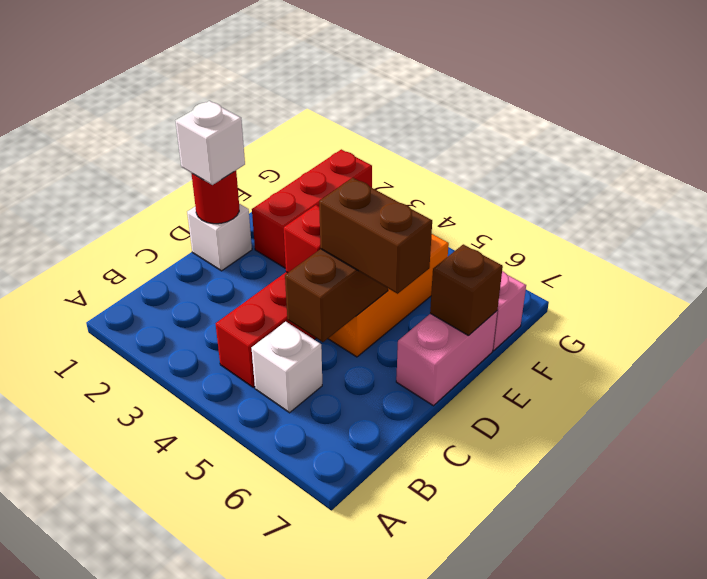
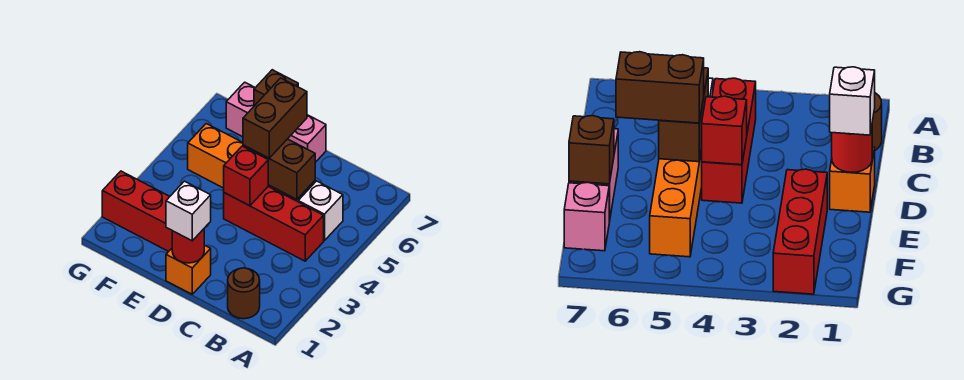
none -> brown 1x1 round brick [228,268,260,319]
white 1x1 brick [187,204,252,271] -> orange 1x1 brick [166,245,211,294]

